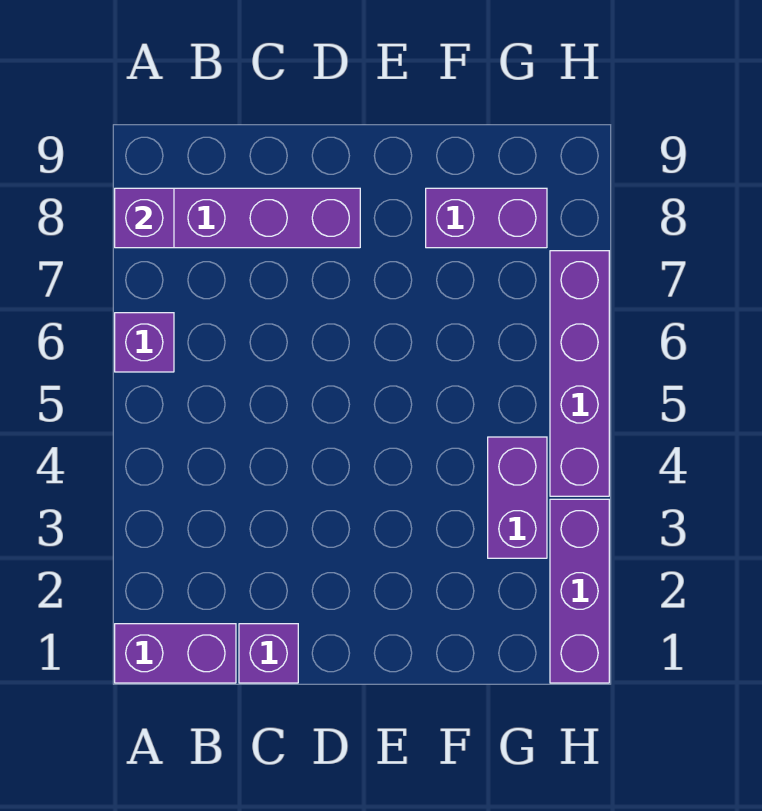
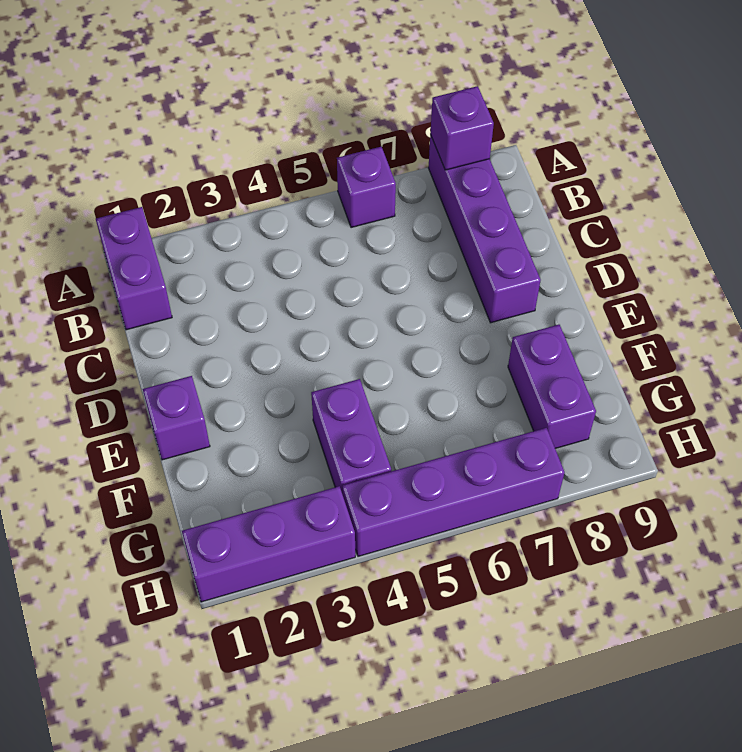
purple 1x1 brick [239,624,298,683] -> purple 1x1 brick moved to [143,376,210,460]
purple 1x2 brick [488,437,547,558] -> purple 1x2 brick turned to [311,379,391,491]

